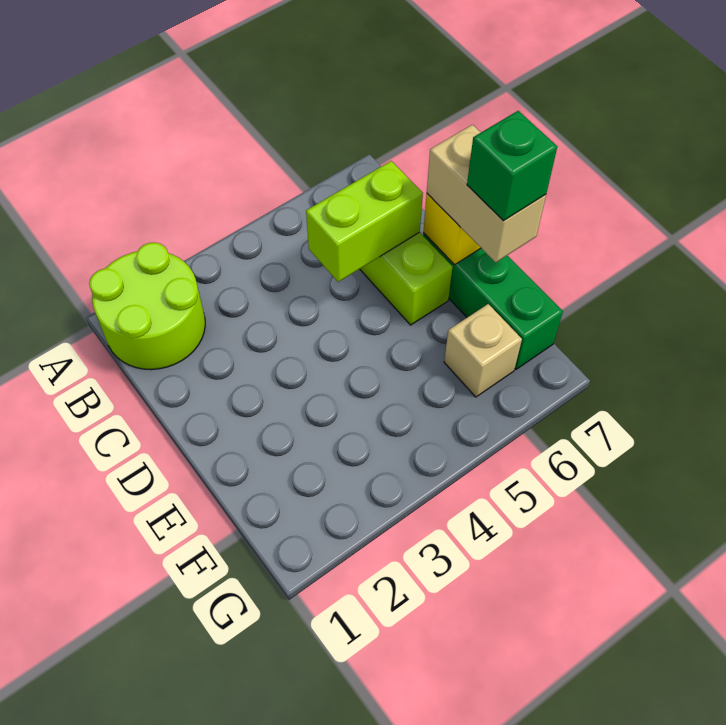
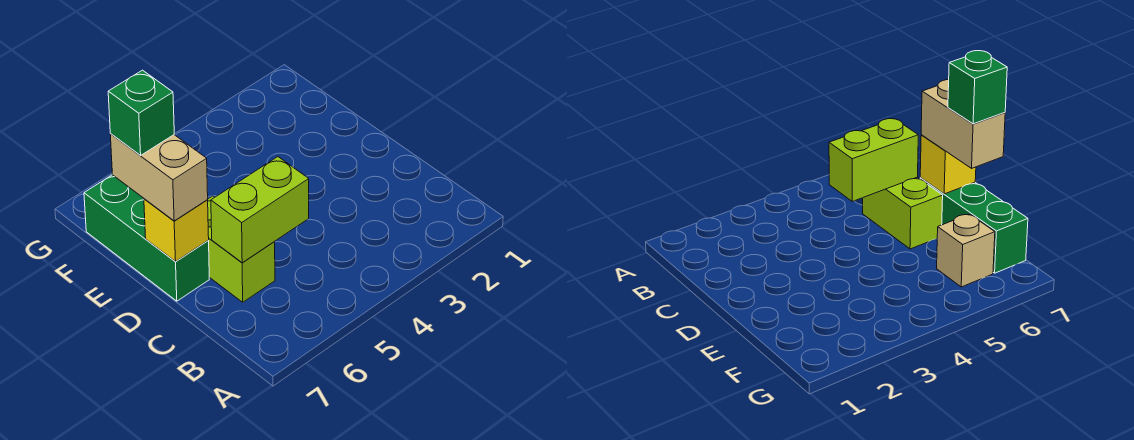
lime 2x2 round brick [89,242,205,370] -> none

